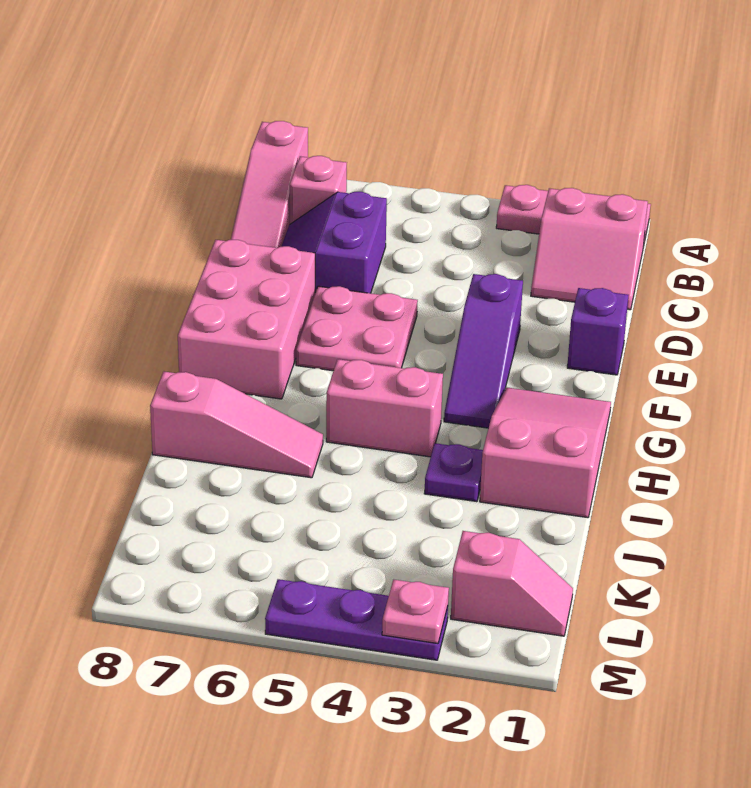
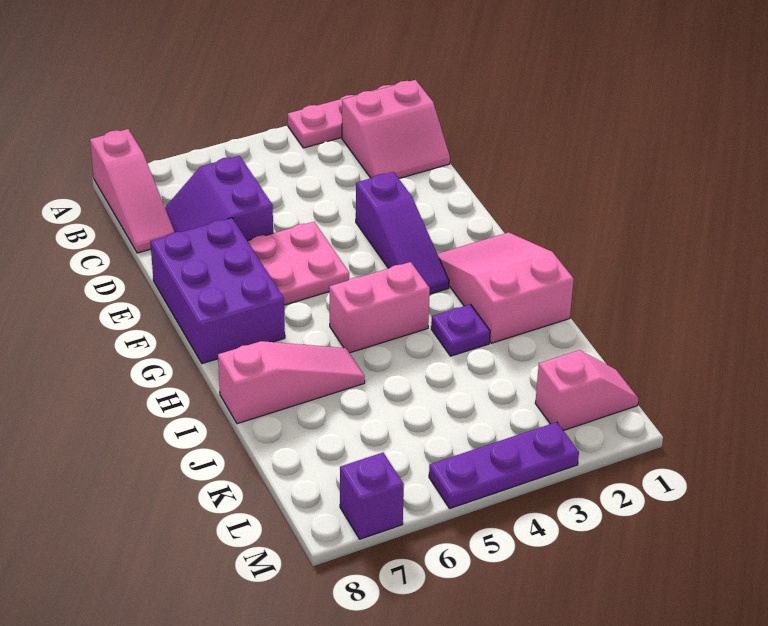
pink 1x1 brick [290,156,347,224] -> none
purple 1x1 brick [567,288,628,375] -> purple 1x1 brick moved to [340,453,404,539]
pink 2x3 brick [178,240,315,399] -> purple 2x3 brick [150,218,285,364]
pink 1x1 plate [382,579,449,644] -> none

